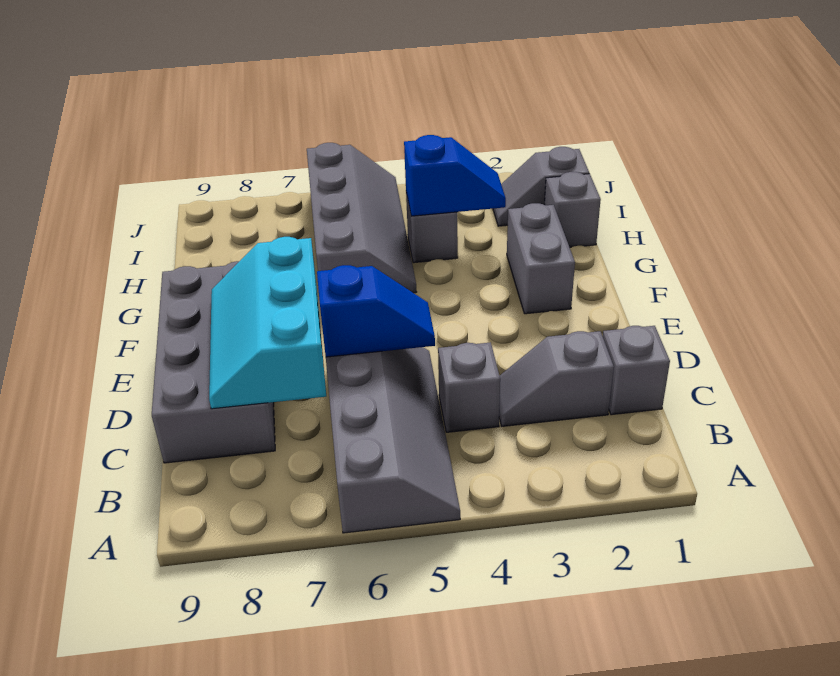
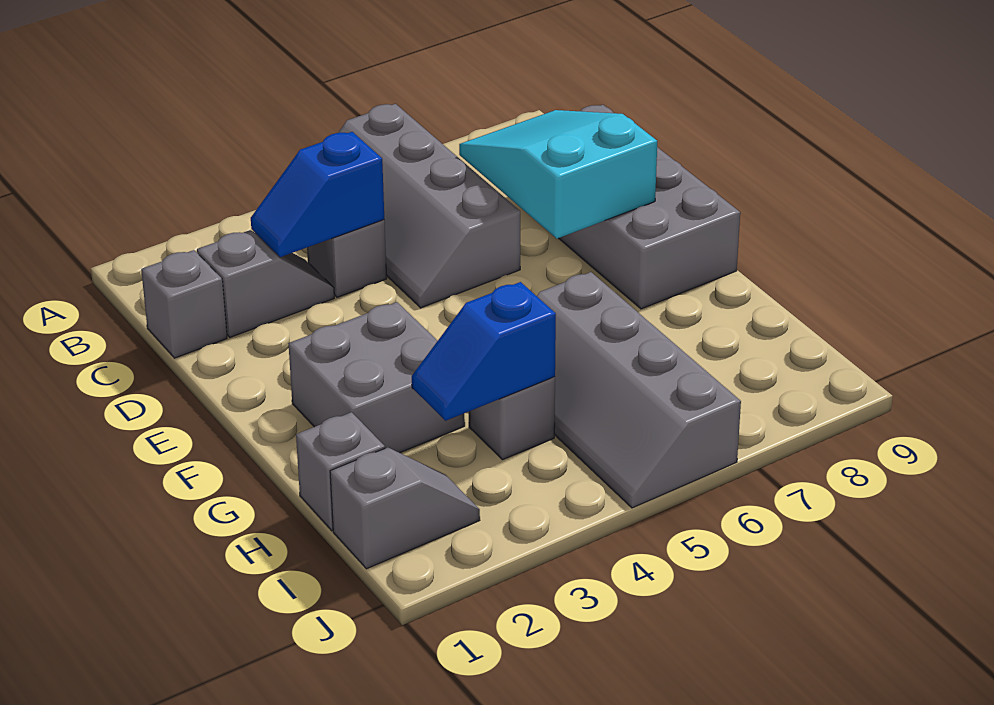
cyan 2x3 slope [209,237,326,409] -> cyan 2x3 slope turned to [459,110,657,239]
blue 1x2 slope [317,265,435,357] -> blue 1x2 slope moved to [251,132,384,257]
grey 1x2 brick [507,203,575,314] -> grey 2x2 brick [288,302,465,453]

